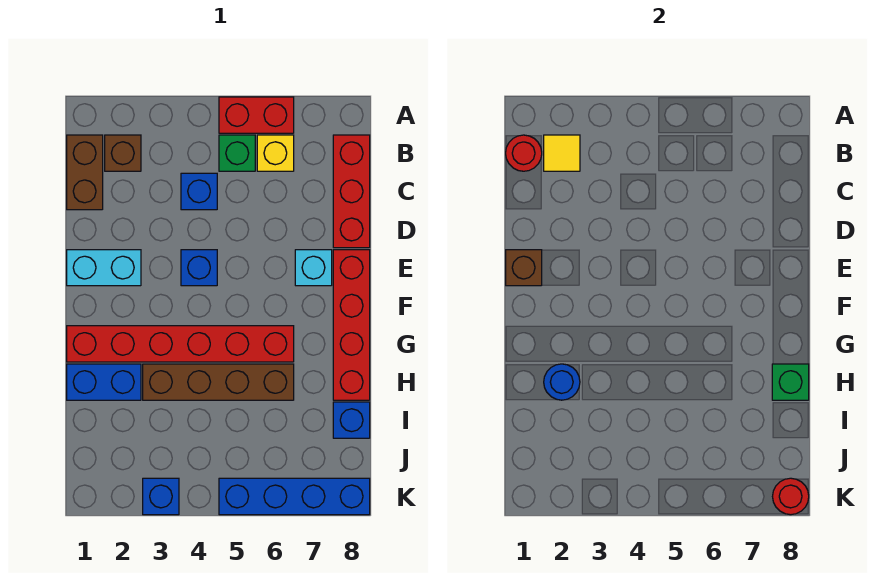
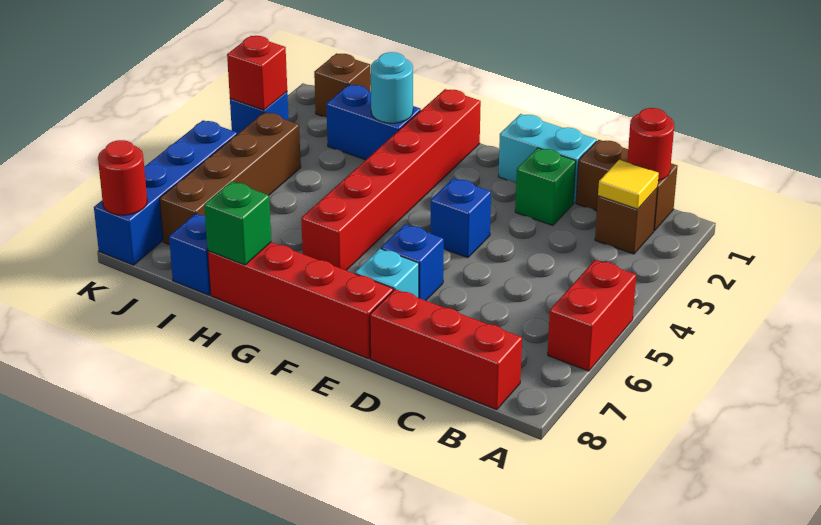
green 1x1 brick [219,135,255,171] -> green 1x1 brick moved to [515,148,576,226]
yellow 1x1 brick [257,135,294,171] -> none
blue 1x1 brick [181,173,217,210] -> blue 1x1 brick moved to [381,224,444,301]
cyan 1x2 brick [67,250,141,286] -> cyan 1x2 brick turned to [498,114,597,203]
brown 1x1 brick [506,250,542,286] -> brown 1x1 brick moved to [314,53,371,117]
blue 1x2 brick [67,364,141,400] -> blue 1x2 brick turned to [326,85,421,160]
blue 1x1 round brick [544,364,580,400] -> cyan 1x1 round brick [371,52,413,123]
brown 1x4 brick [143,364,294,400] -> brown 1x4 brick moved to [160,112,301,245]
none -> red 1x1 brick [227,36,287,110]

